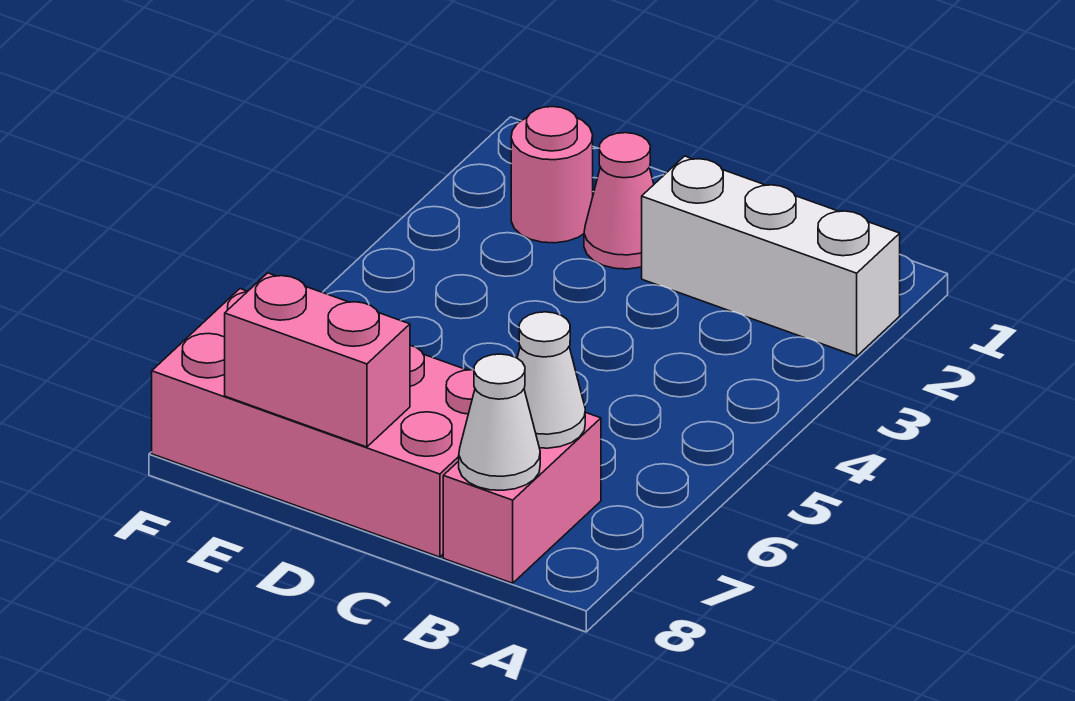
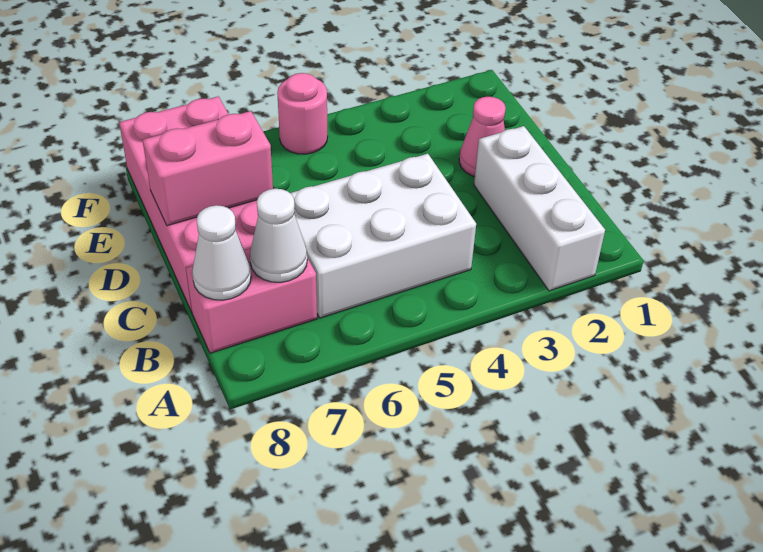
none -> white 2x3 brick [290,154,476,318]
pink 1x2 brick [225,273,410,447] -> pink 1x2 brick turned to [143,111,273,226]
pink 1x1 round brick [511,107,593,243] -> pink 1x1 round brick moved to [277,73,328,154]

